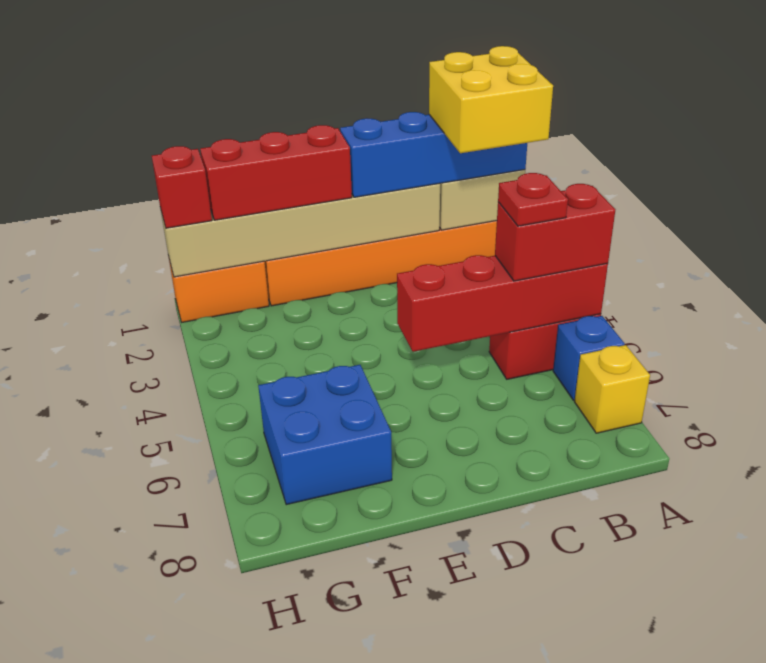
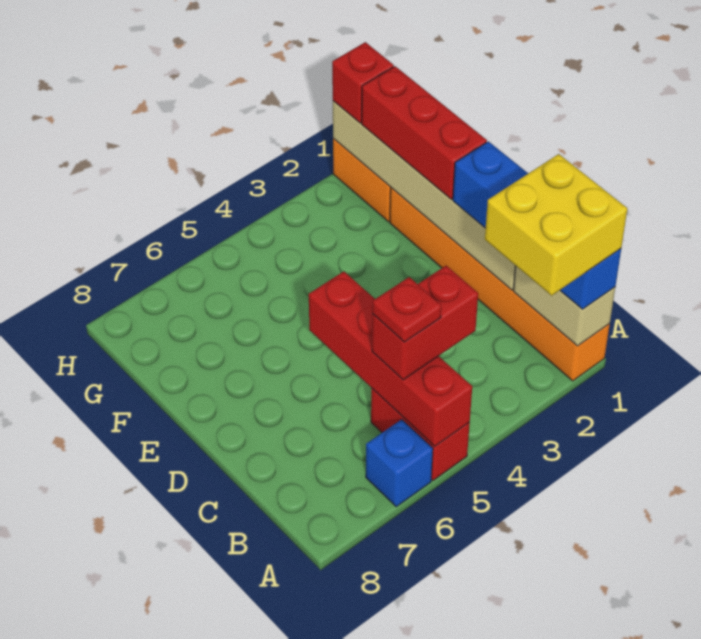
red 1x2 brick [495,184,615,281] -> red 1x2 brick turned to [372,266,478,380]
yellow 1x1 brick [574,345,650,433] -> none
blue 2x2 brick [258,365,392,505] -> none

